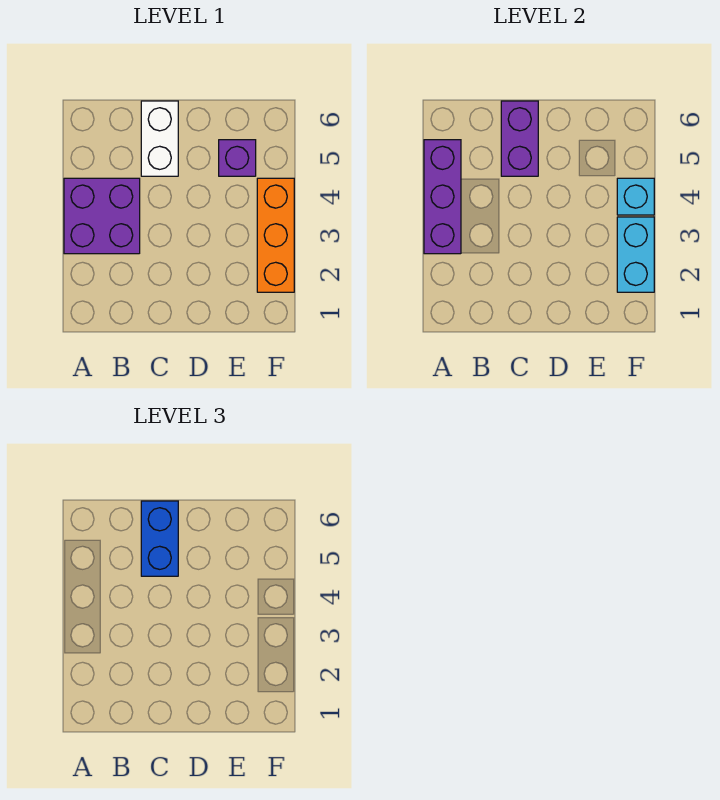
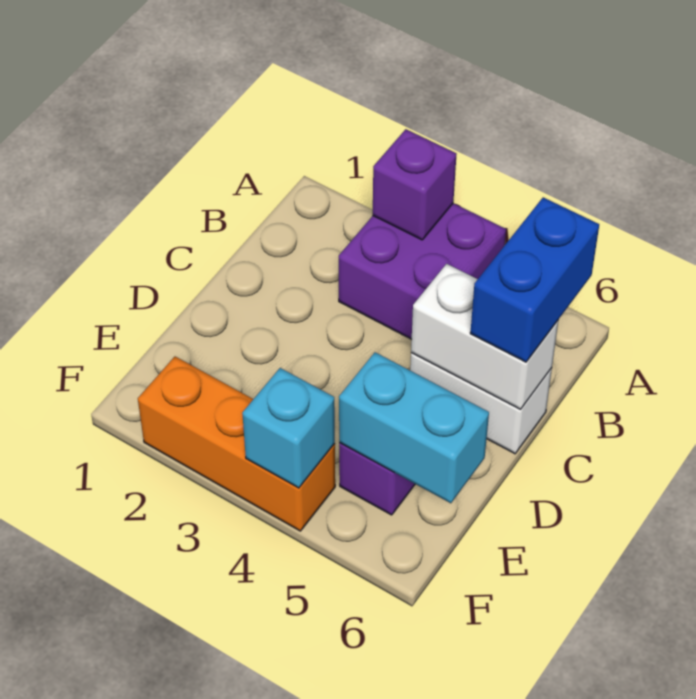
purple 1x3 brick [424,140,461,254] -> purple 1x1 brick [373,129,456,240]
purple 1x2 brick [501,101,538,176] -> white 1x2 brick [411,264,558,409]
blue 1x2 brick [141,501,178,576] -> blue 1x2 brick turned to [470,197,599,362]
cyan 1x2 brick [617,217,654,292] -> cyan 1x2 brick moved to [339,352,489,503]

